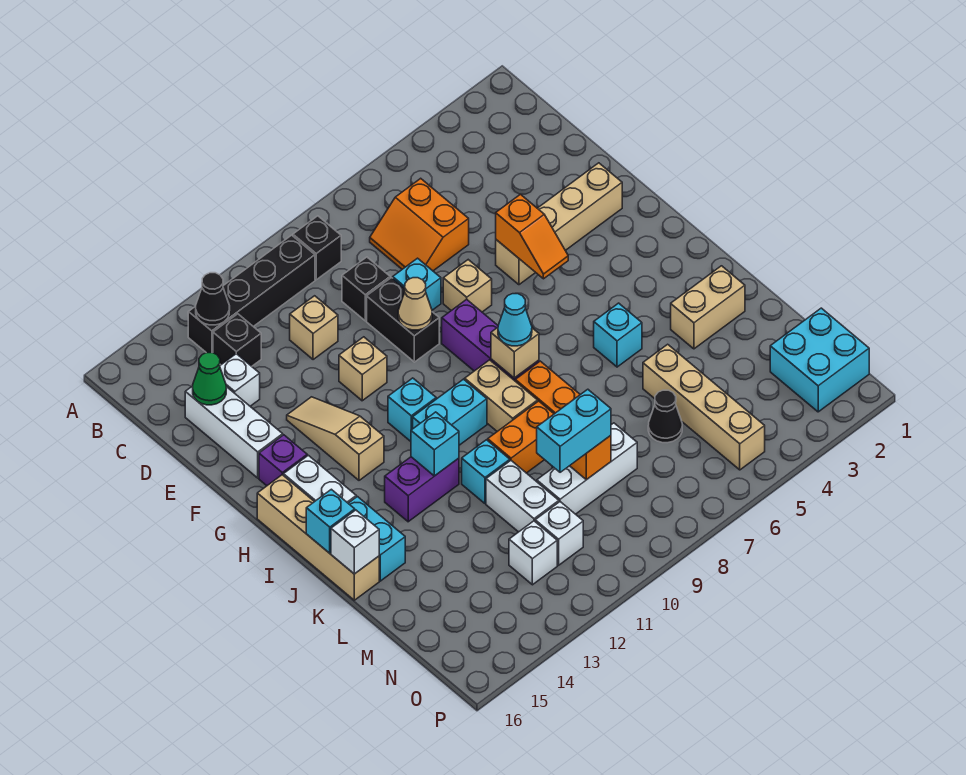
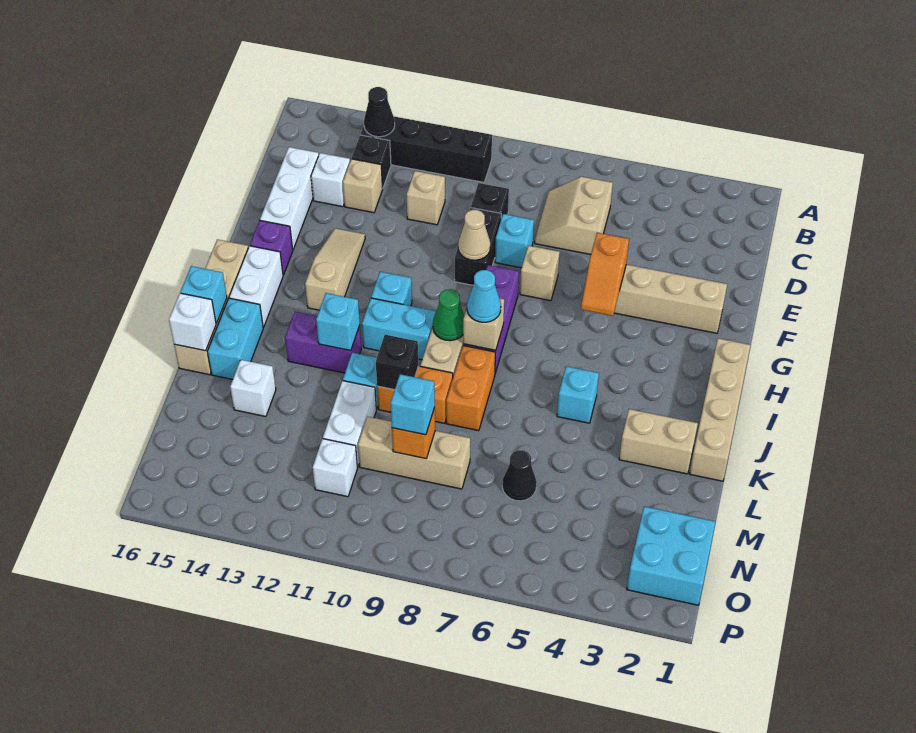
black 1x1 brick [293,216,341,280] -> black 1x1 brick moved to [376,335,418,390]
orange 2x2 slope [370,178,469,271] -> tan 2x2 slope [535,177,613,255]
green 1x1 cone [193,353,226,405] -> green 1x1 cone moved to [433,289,464,341]
tan 1x1 brick [339,337,387,401] -> tan 1x1 brick moved to [343,159,383,213]
tan 1x4 brick [643,344,765,470] -> tan 1x4 brick moved to [690,338,751,481]
white 1x3 brick [537,423,637,514] -> tan 1x3 brick [358,417,470,489]
cyan 1x2 brick [537,389,611,472] -> cyan 1x1 brick [390,374,435,435]
white 1x1 brick [509,521,557,585] -> white 1x1 brick moved to [230,360,276,417]

